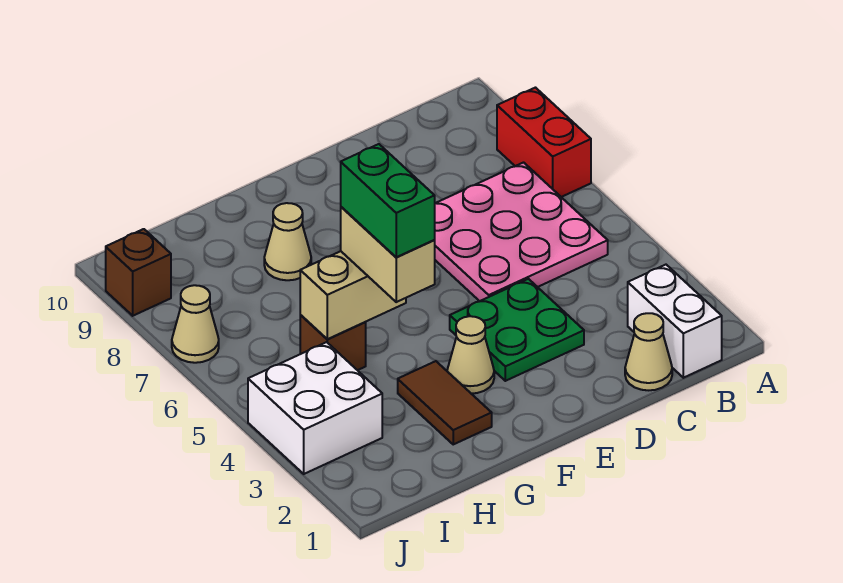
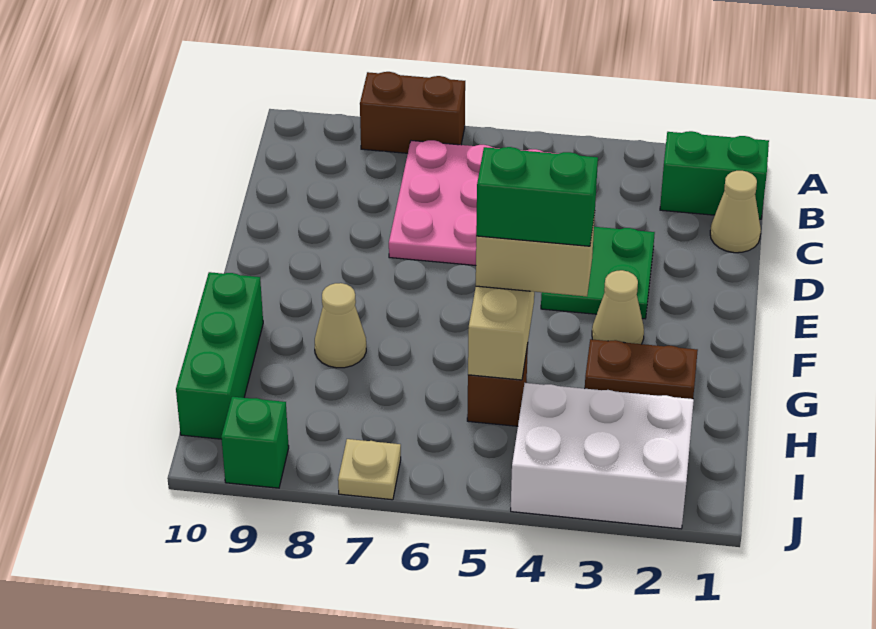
red 1x2 brick [497,88,591,197] -> brown 1x2 brick [360,72,465,153]
white 1x2 brick [628,265,722,378] -> green 1x2 brick [660,131,769,219]
brown 1x2 tile [398,361,492,444] -> brown 1x2 plate [585,339,698,399]
none -> green 1x3 brick [176,272,263,439]
white 2x2 brick [248,342,382,474] -> white 2x3 brick [511,383,694,529]
tan 1x1 cone [172,285,219,363] -> tan 1x1 plate [338,439,401,500]
brown 1x1 brick [106,229,171,316] -> green 1x1 brick [221,397,289,488]

